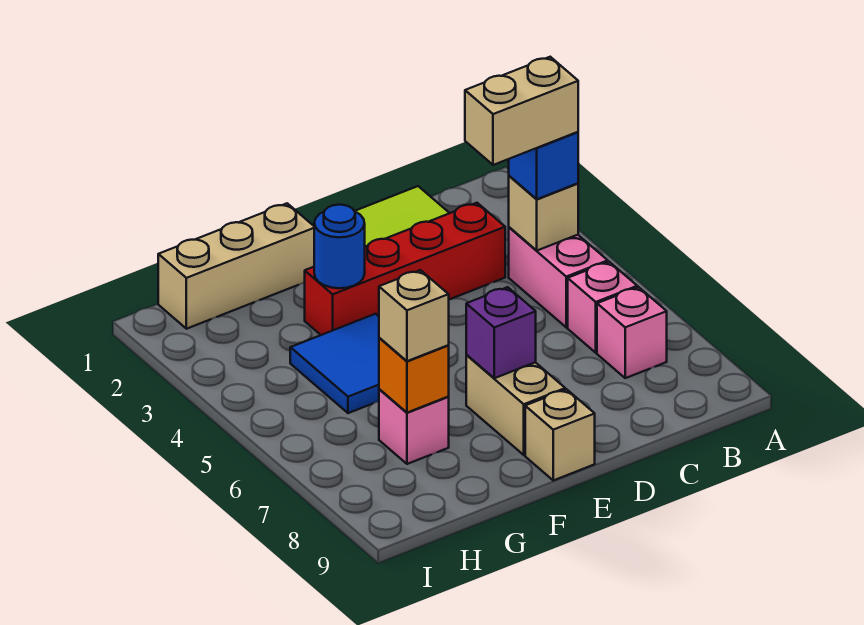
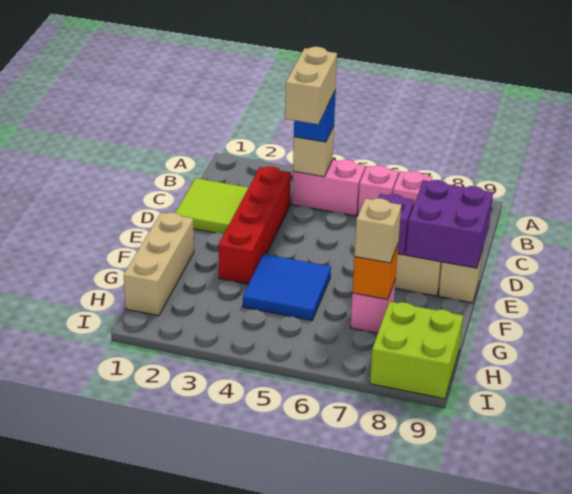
none -> purple 2x2 brick [406,180,493,268]
blue 1x1 round brick [314,205,365,288] -> none
none -> lime 2x2 brick [370,302,463,399]

